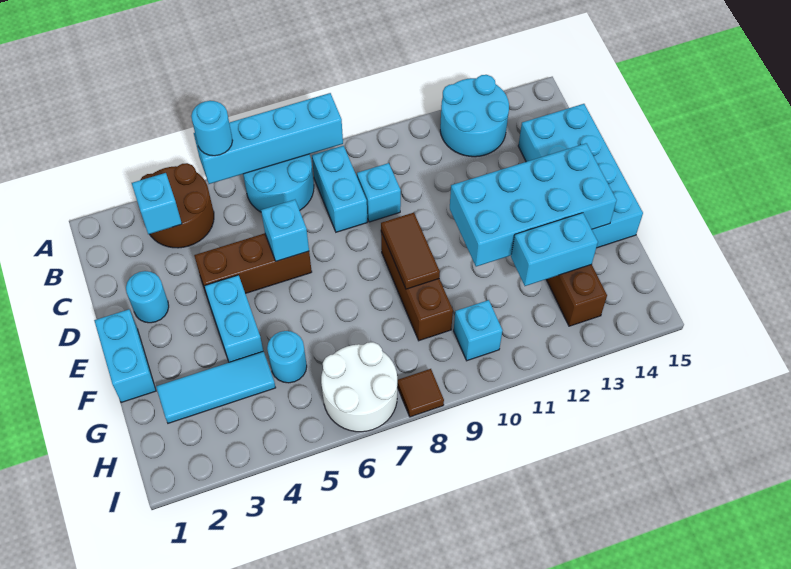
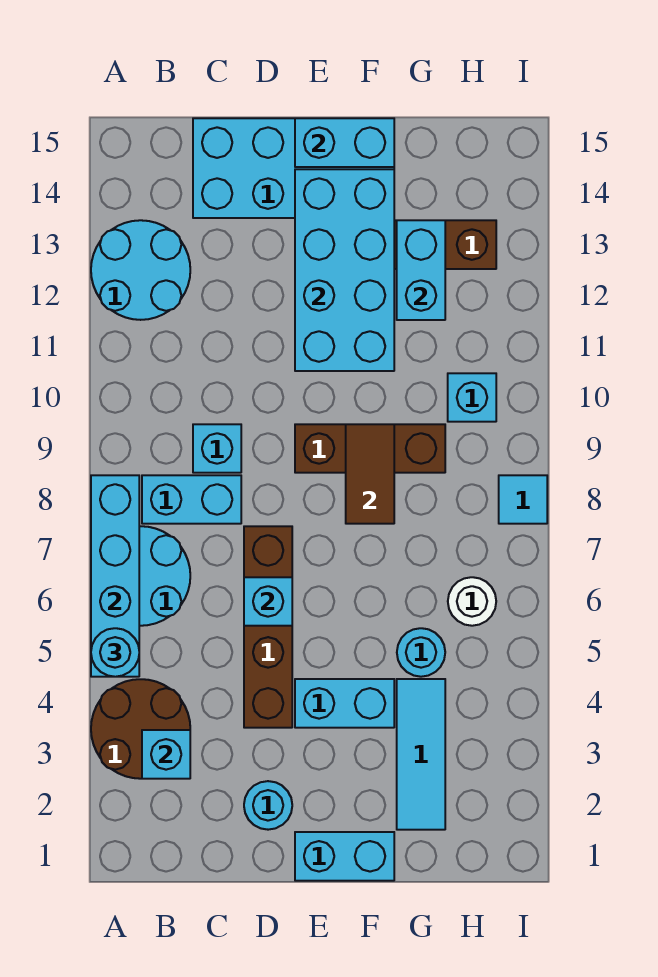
brown 1x3 brick [194,233,312,298] -> brown 1x4 brick [244,526,292,728]
brown 1x2 tile [381,213,440,289] -> brown 1x2 tile turned to [346,424,394,524]
none -> cyan 1x2 brick [295,118,394,167]
white 2x2 round brick [321,342,397,432] -> white 1x1 round brick [448,577,496,626]
brown 1x1 tile [397,369,444,417] -> cyan 1x1 tile [499,475,547,524]

